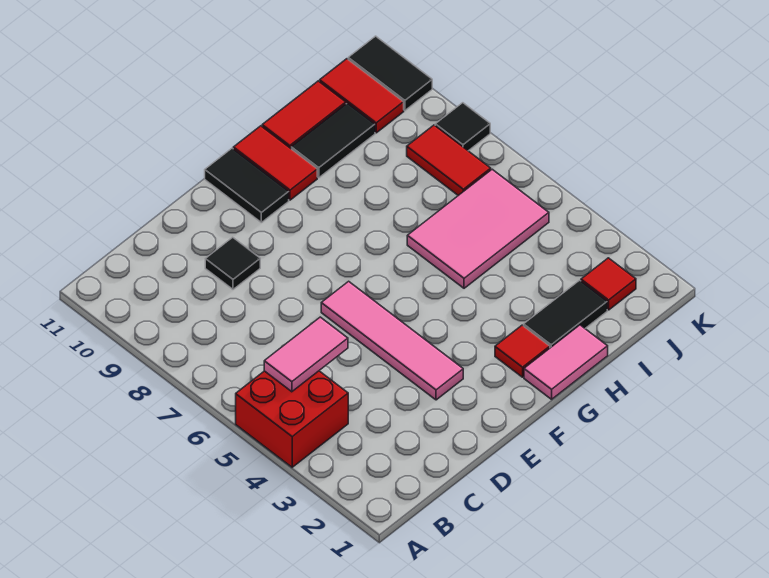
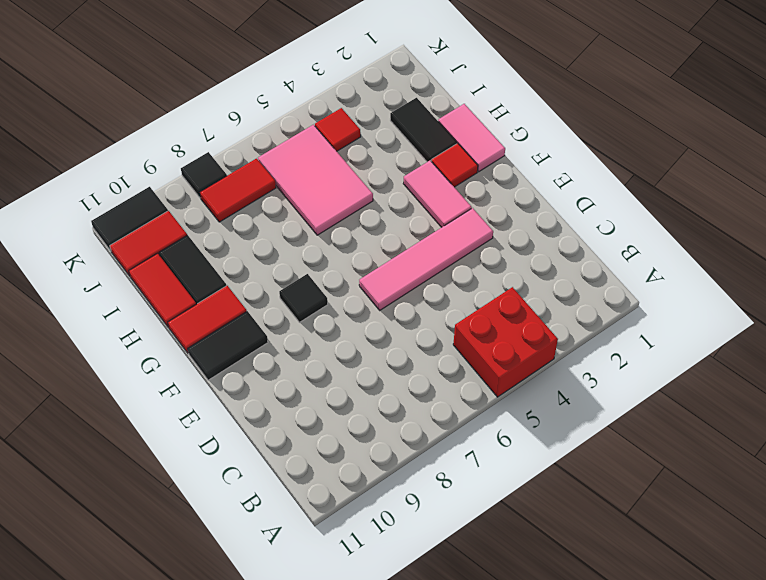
pink 1x2 tile [264,317,348,392] -> pink 1x2 tile moved to [403,160,472,227]
black 1x1 tile [205,237,260,289] -> black 1x1 tile moved to [279,274,328,322]
red 1x1 tile [581,258,636,310] -> red 1x1 tile moved to [315,108,361,151]

